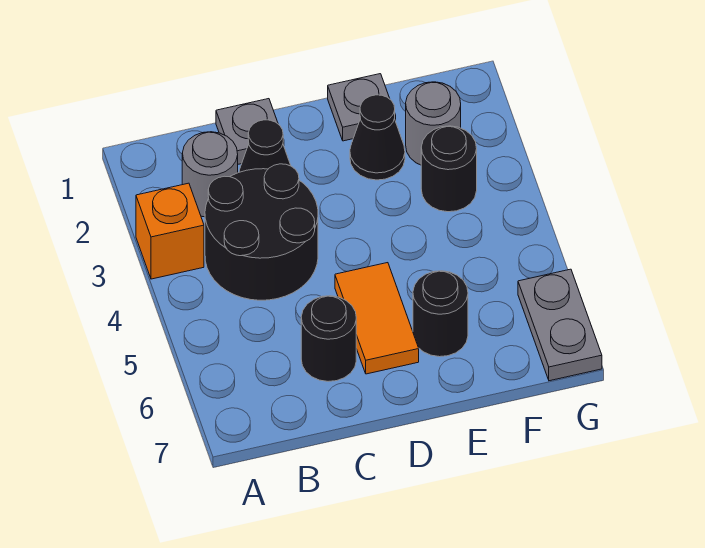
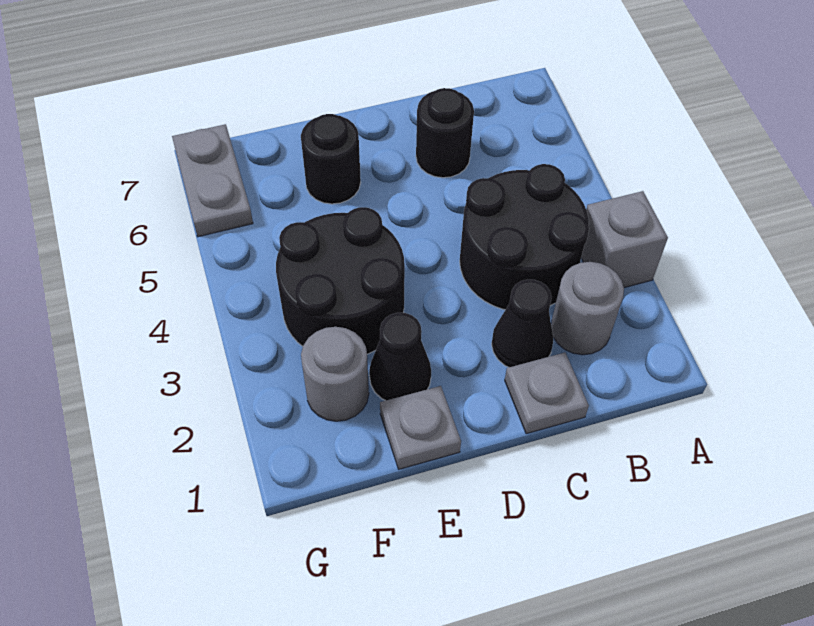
orange 1x1 brick [136,183,204,279] -> grey 1x1 brick [581,191,668,288]
orange 1x2 tile [335,263,419,374] -> none
black 1x1 round brick [421,126,477,212] -> black 2x2 round brick [276,207,405,354]

